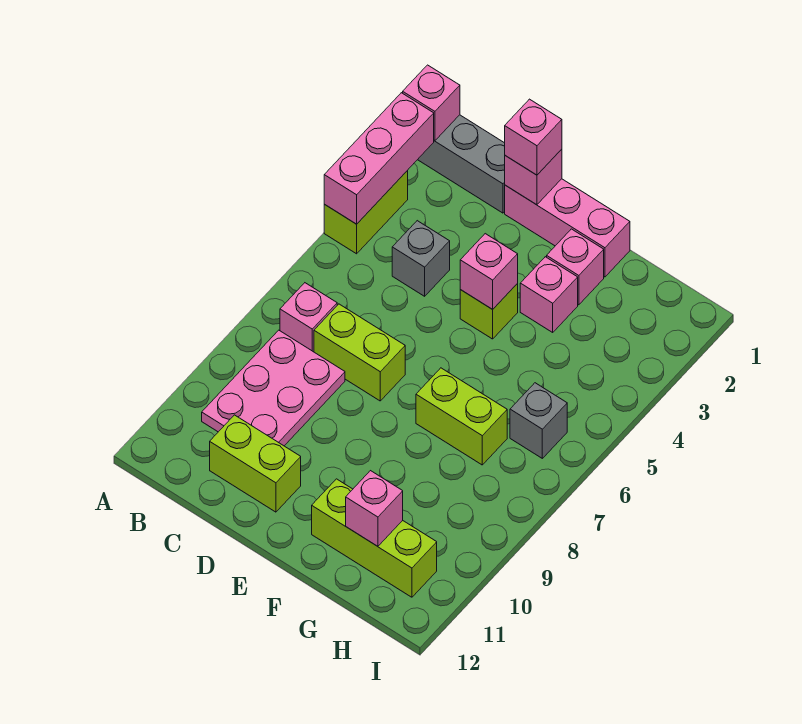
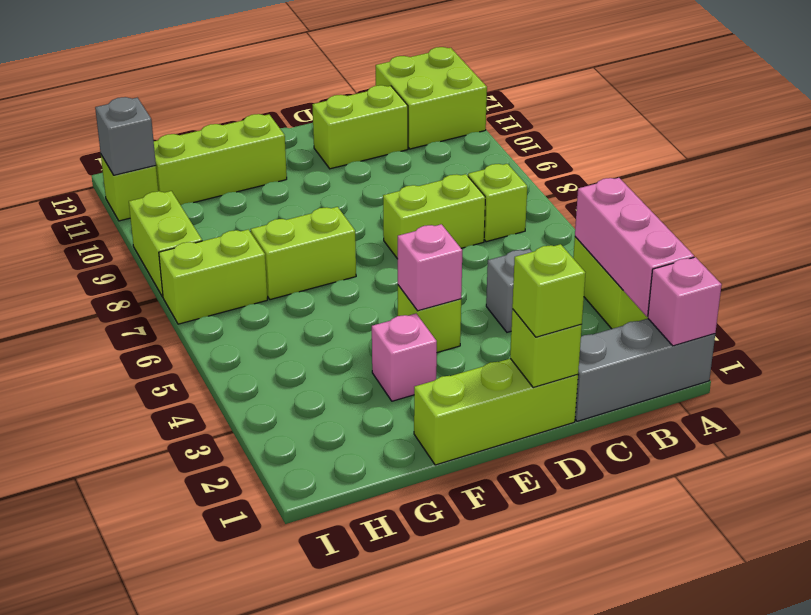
none -> lime 2x2 brick [376,47,487,149]
pink 1x1 brick [280,283,337,352] -> lime 1x1 brick [468,164,527,242]
pink 2x3 plate [202,330,345,446] -> none
pink 1x3 brick [505,179,630,277] -> lime 1x3 brick [414,359,578,465]
pink 1x1 brick [505,149,562,205] -> lime 1x1 brick [510,309,582,388]
pink 1x1 brick [505,99,562,175] -> lime 1x1 brick [512,244,585,337]
pink 1x1 brick [547,229,604,305] -> none
pink 1x1 brick [346,471,403,546] -> none
grey 1x1 brick [510,383,567,458] -> grey 1x1 brick moved to [95,97,156,175]
none -> lime 1x2 brick [159,230,267,324]
none -> lime 1x2 brick [129,191,202,297]
none -> lime 1x1 brick [101,155,158,221]

